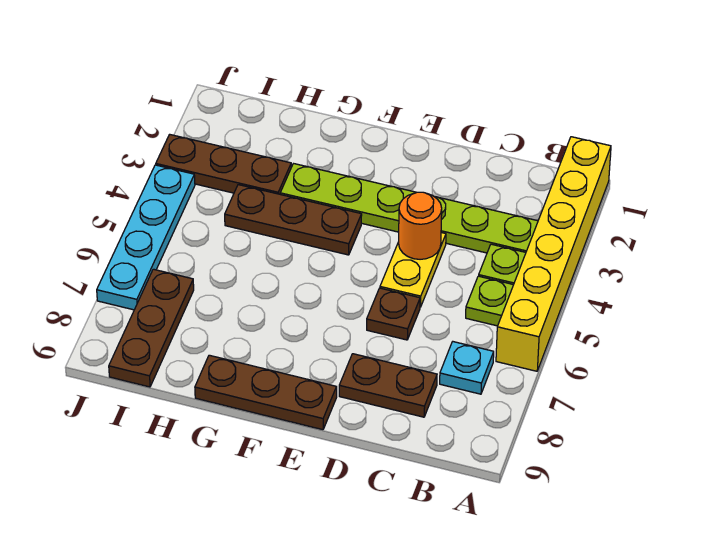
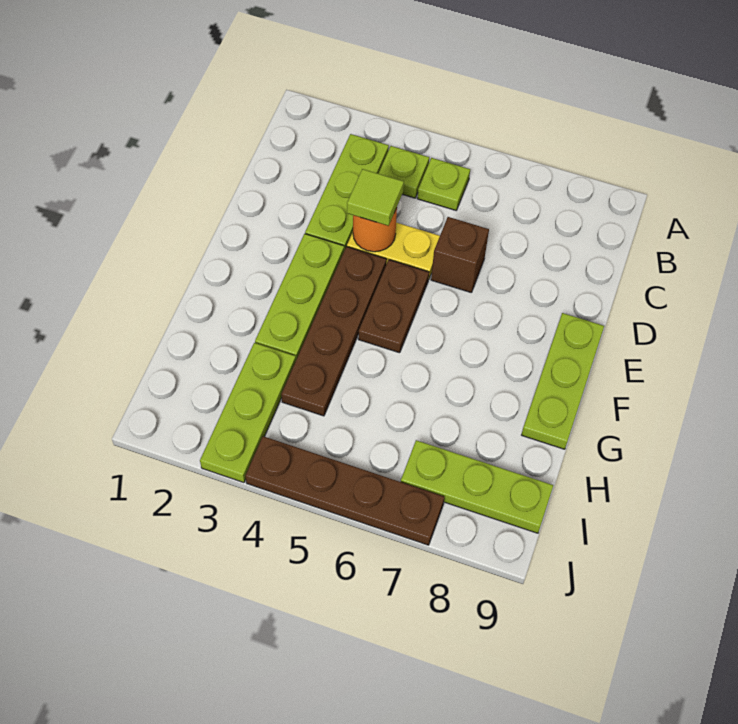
yellow 1x6 brick [496,137,611,371] -> none
cyan 1x1 plate [440,342,494,394] -> none
brown 1x2 plate [339,354,437,417] -> brown 1x2 plate moved to [358,260,429,353]
none -> lime 1x1 tile [347,169,404,226]
brown 1x1 plate [367,288,420,340] -> brown 1x1 brick [431,217,489,293]
brown 1x3 plate [195,355,337,430] -> lime 1x3 plate [522,313,604,449]
brown 1x3 plate [225,185,362,255] -> brown 1x4 plate [281,247,386,416]
brown 1x3 plate [156,134,291,194] -> lime 1x3 plate [200,343,296,483]
brown 1x3 plate [109,269,194,387] -> lime 1x3 plate [401,440,553,533]
cyan 1x4 plate [97,165,195,310] -> brown 1x4 plate [245,436,444,545]

